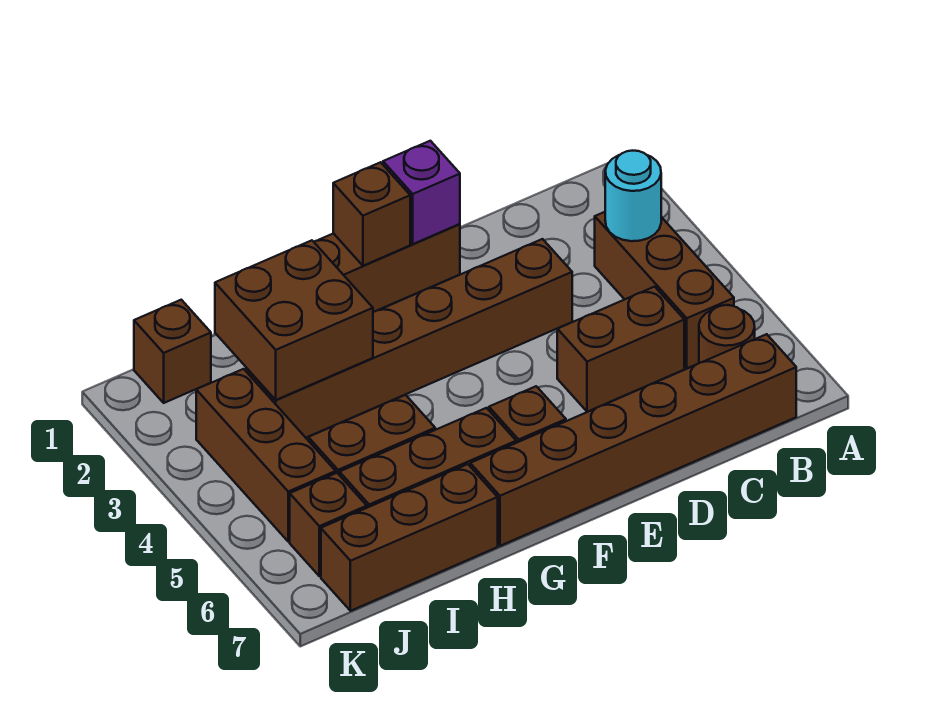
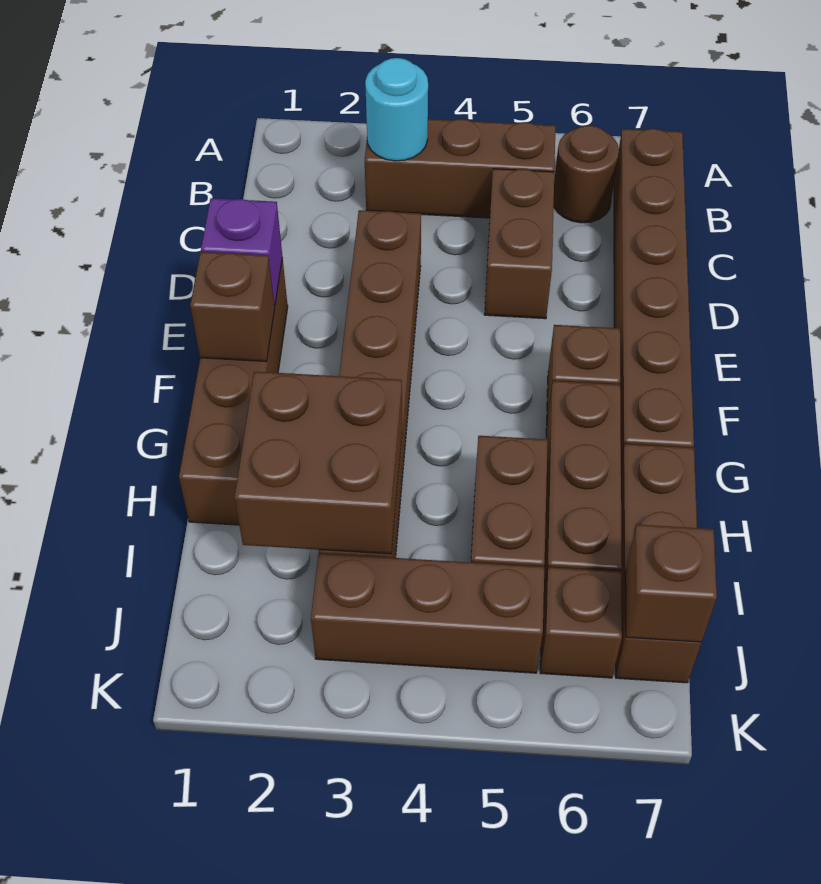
brown 1x1 brick [134,300,211,403] -> brown 1x1 brick moved to [625,525,717,642]

